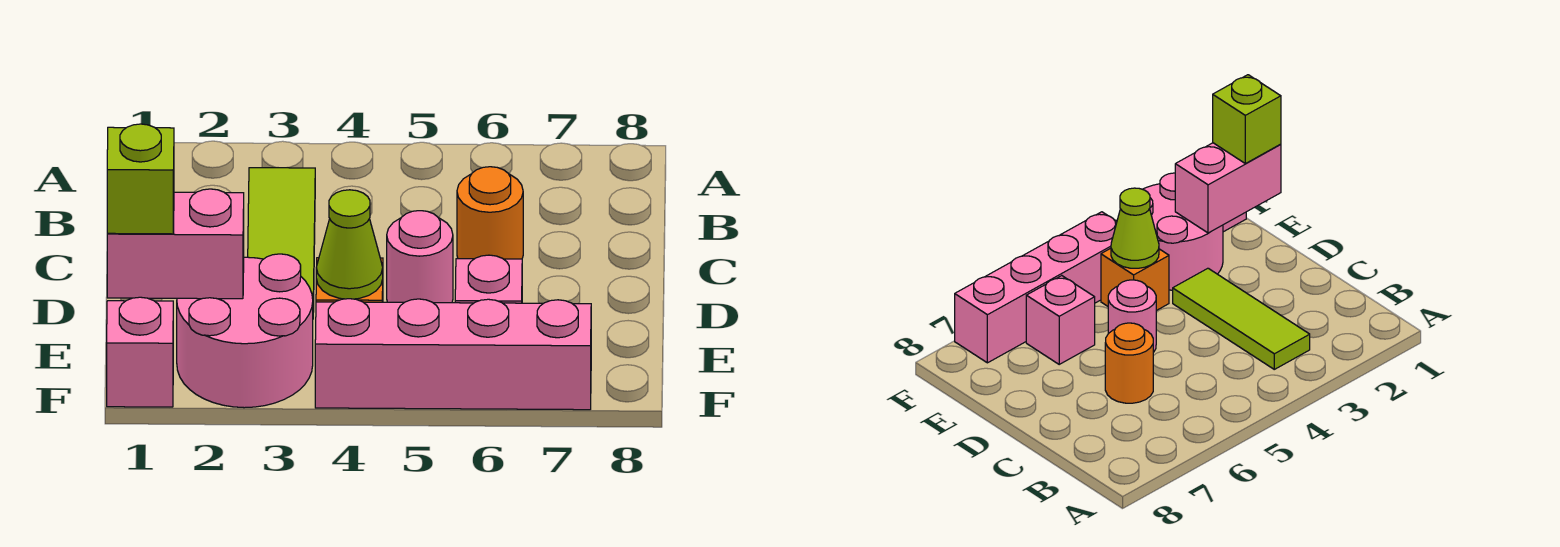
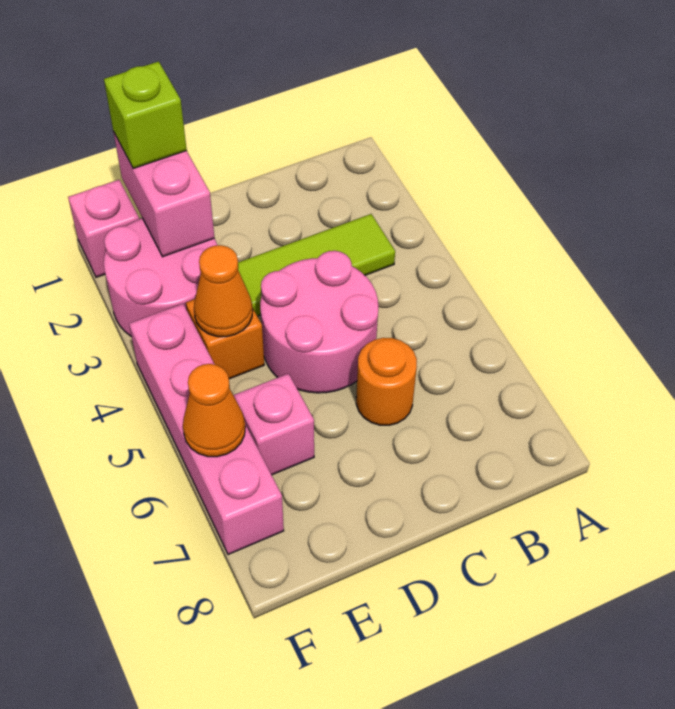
pink 1x1 round brick [387,211,453,303] -> pink 2x2 round brick [260,251,378,393]
lime 1x1 cone [316,190,383,299] -> orange 1x1 cone [194,245,253,337]
none -> orange 1x1 cone [183,364,245,457]

